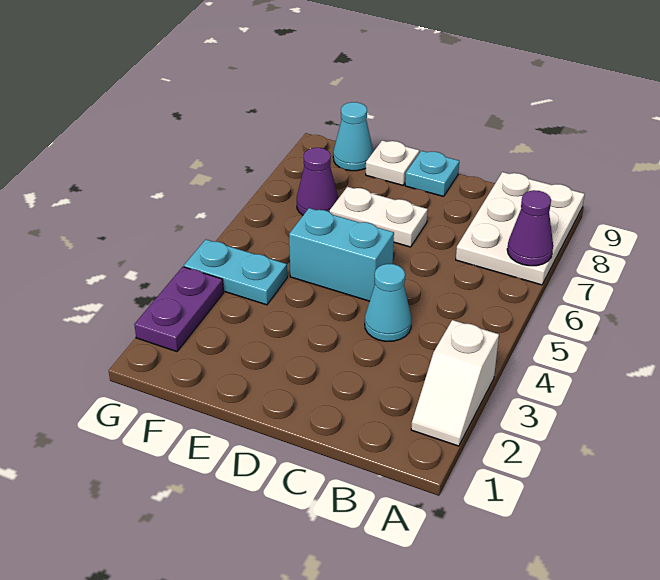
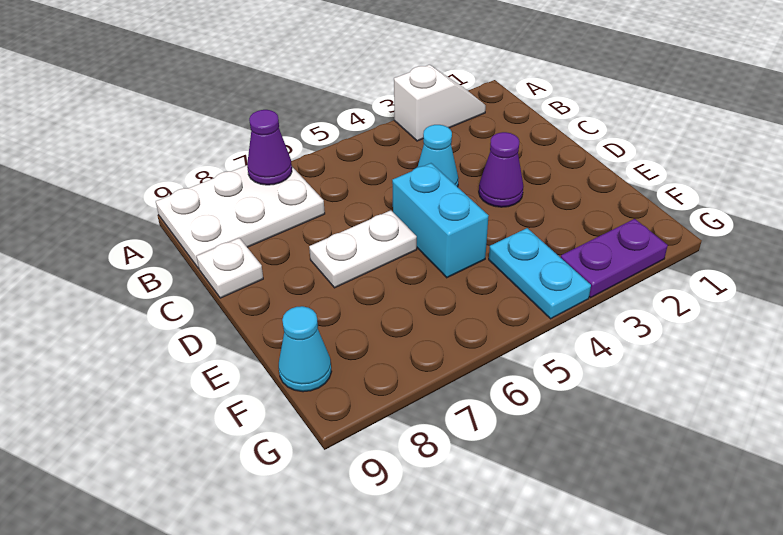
white 1x2 plate [330,187,428,247] -> white 1x2 plate turned to [309,210,417,288]
cyan 1x1 plate [405,151,459,196] -> none
white 1x1 plate [366,140,419,185] -> white 1x1 plate moved to [197,238,263,298]
purple 1x1 cone [297,148,338,215] -> purple 1x1 cone moved to [479,132,523,207]

